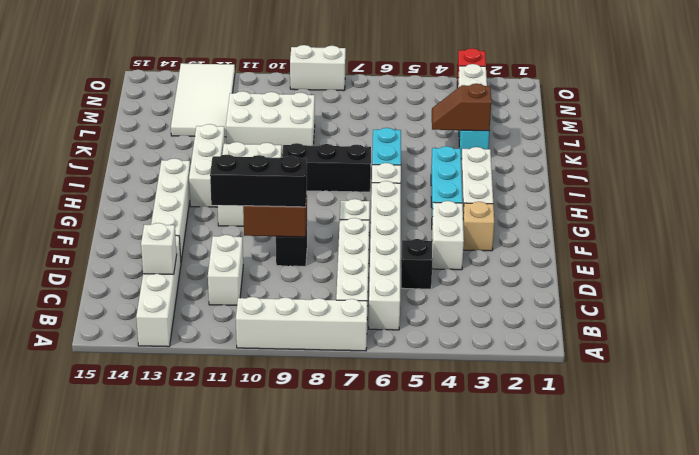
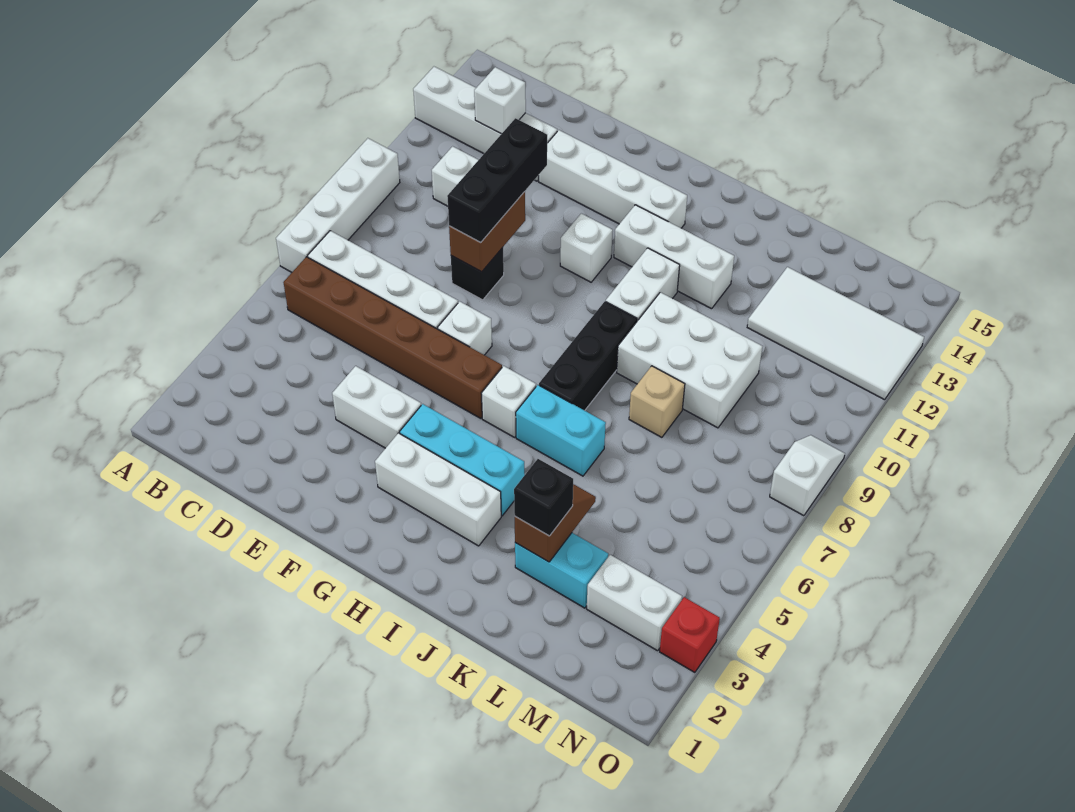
white 1x6 brick [369,181,401,330] -> brown 1x6 brick [283,257,502,418]
black 1x1 brick [401,239,433,289] -> black 1x1 brick moved to [514,459,573,536]
tan 1x1 brick [463,202,494,251] -> tan 1x1 brick moved to [629,366,685,437]
white 2x3 brick [226,91,315,154] -> white 2x3 brick turned to [617,292,762,428]
white 1x2 brick [290,45,346,91] -> white 1x2 slope [770,435,845,516]

